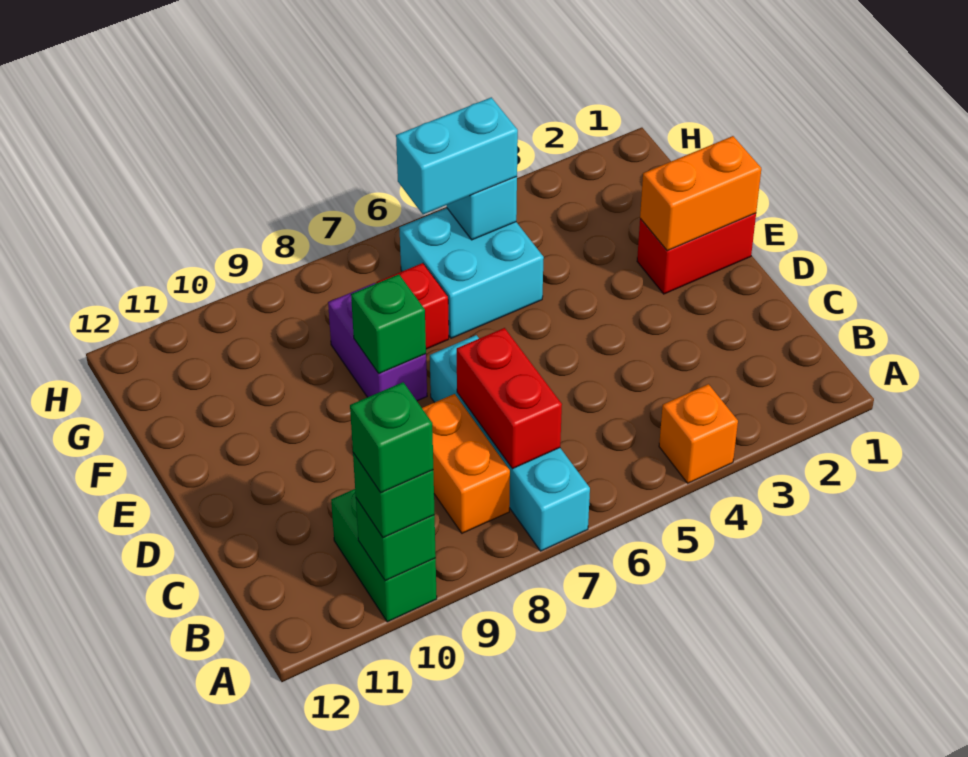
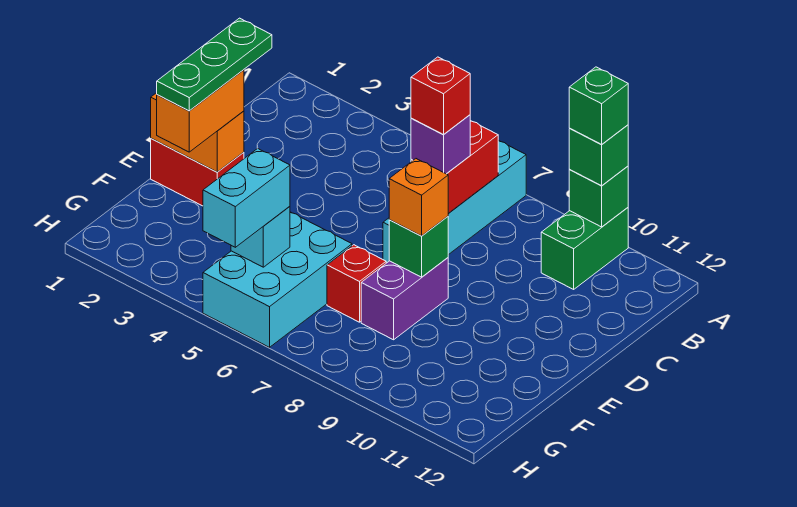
orange 1x1 brick [659,384,738,483] -> orange 1x1 brick moved to [389,159,448,236]
orange 1x2 brick [422,394,510,533] -> orange 1x2 brick moved to [157,70,244,152]
none -> purple 1x1 brick [411,115,470,174]
none -> red 1x1 brick [411,57,470,135]
none -> green 1x3 plate [157,18,272,111]
cyan 2x2 brick [399,208,544,338] -> cyan 2x3 brick [203,212,352,347]
cyan 1x2 brick [396,97,518,214] -> cyan 1x2 brick turned to [203,148,290,247]

